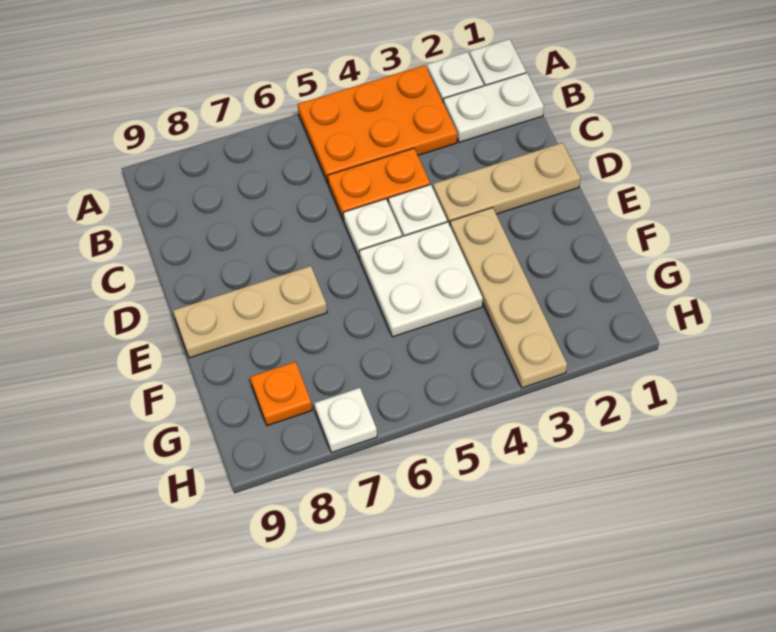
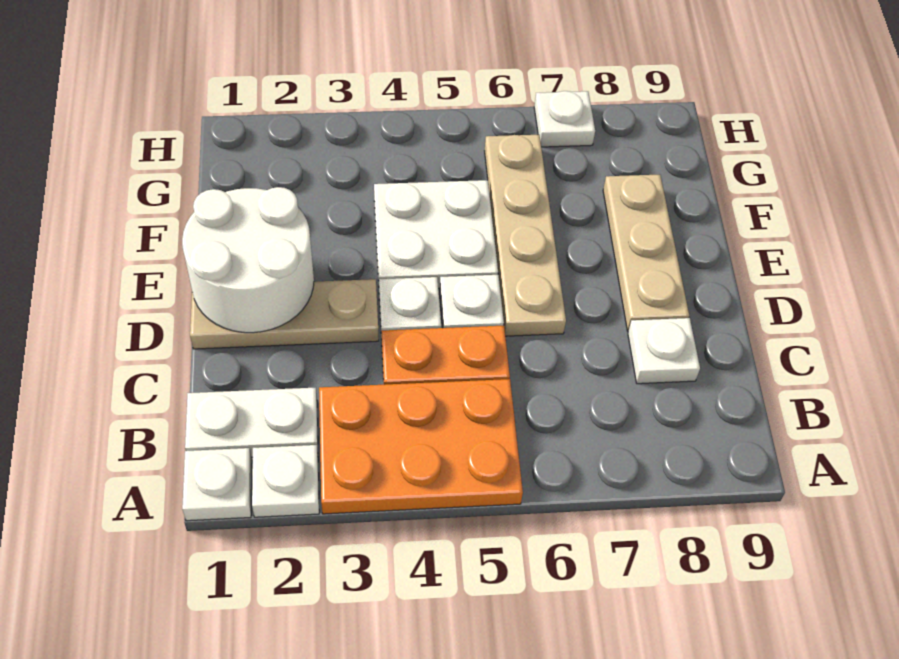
none -> white 1x1 plate [628,318,700,384]
none -> white 2x2 round brick [182,187,314,333]
tan 1x4 plate [450,208,567,388] -> tan 1x4 plate moved to [485,135,566,336]
tan 1x3 plate [173,266,327,358] -> tan 1x3 plate turned to [603,175,689,331]
orange 1x1 plate [250,362,312,426] -> none

